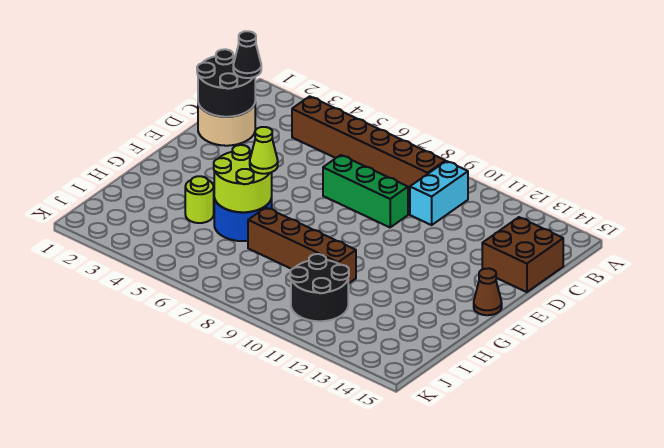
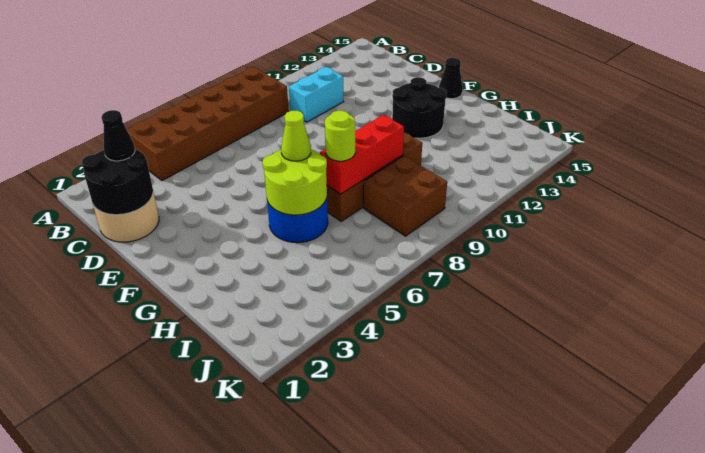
brown 1x6 brick [292,96,445,193] -> brown 2x6 brick [127,67,289,181]
cyan 1x2 brick [410,161,468,225] -> cyan 1x2 brick turned to [289,67,344,122]
brown 2x2 brick [482,217,563,292] -> brown 2x2 brick moved to [363,156,447,236]
green 1x3 brick [323,155,408,227] -> none
brown 1x1 cone [474,268,502,315] -> black 1x1 cone [439,58,463,99]
lime 1x1 round brick [185,176,214,223] -> lime 1x1 round brick moved to [325,111,355,161]
none -> red 1x3 brick [320,115,404,194]
black 2x2 round brick [290,254,349,321] -> black 2x2 round brick moved to [392,77,447,138]

